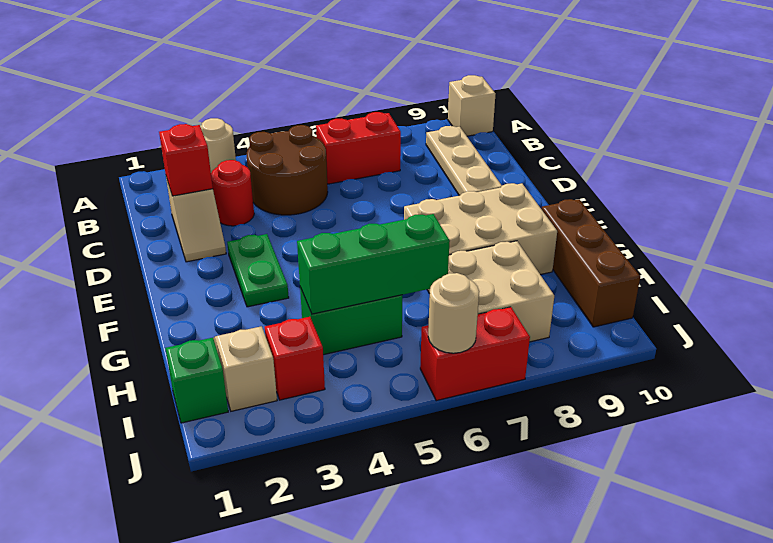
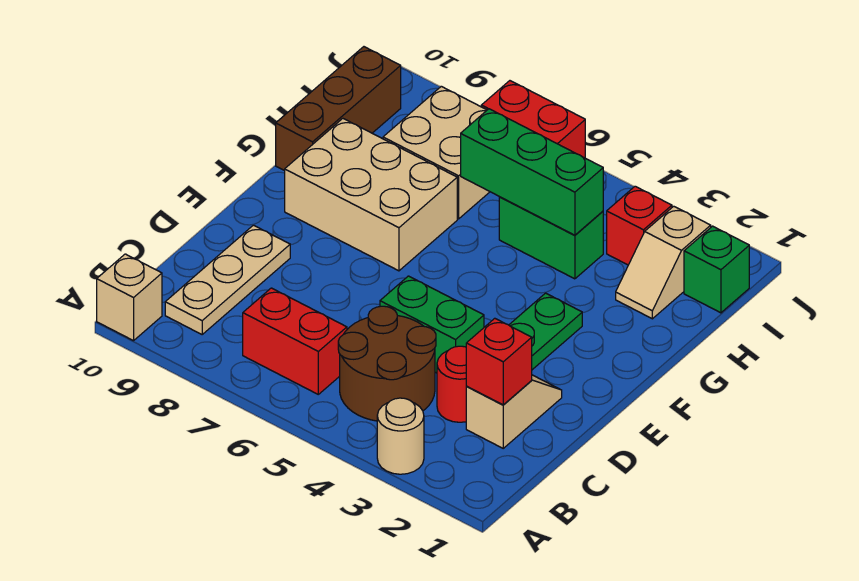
none -> green 1x2 brick [380,276,484,373]
tan 1x1 round brick [428,273,479,353] -> none

